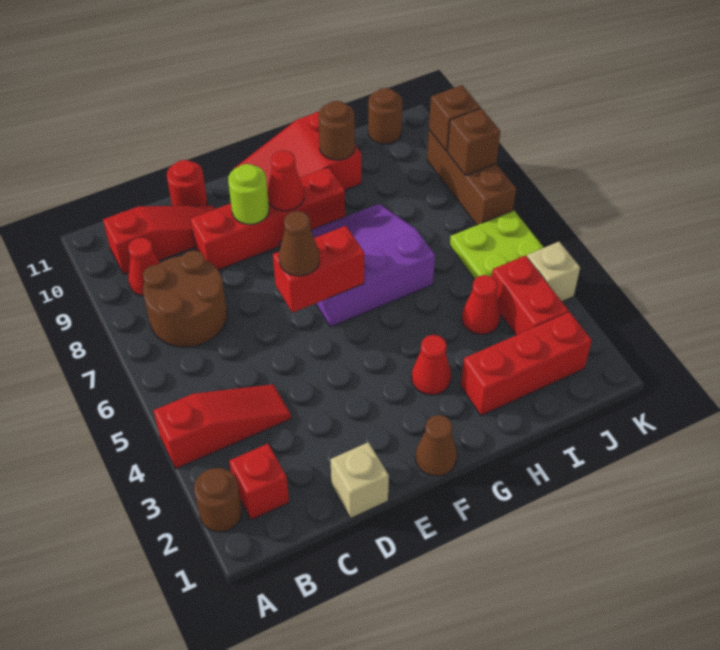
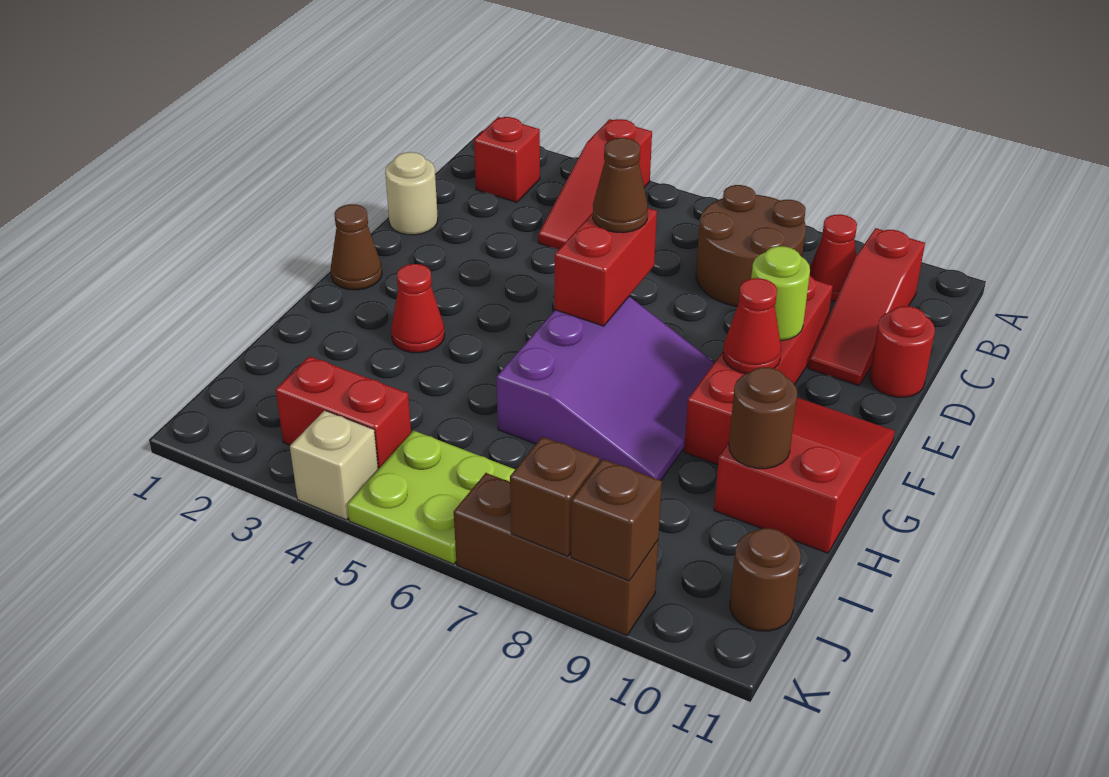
brown 1x1 round brick [194,468,242,532] -> none
tan 1x1 brick [331,442,389,518] -> tan 1x1 round brick [385,152,438,235]
red 1x3 brick [461,312,592,415] -> none
red 1x1 cone [462,275,500,334] -> none

